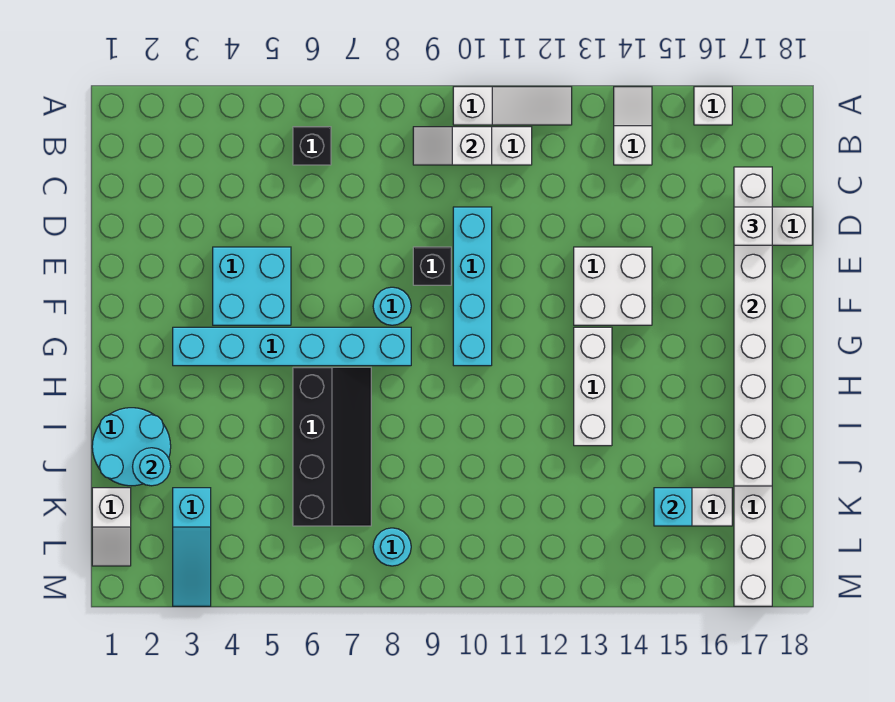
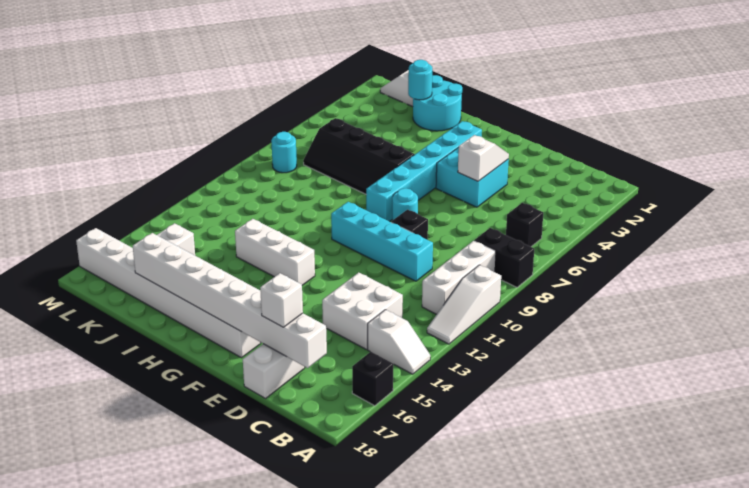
none -> black 1x2 brick [474,228,534,287]
white 1x1 brick [694,87,732,125] -> black 1x1 brick [352,352,393,406]
white 1x2 slope [413,127,492,165] -> white 1x2 slope moved to [458,135,509,181]
white 2x2 brick [574,247,652,325] -> white 2x2 brick moved to [322,273,403,349]
cyan 1x3 slope [173,488,211,606] -> none
cyan 1x1 brick [654,488,692,526] -> none

